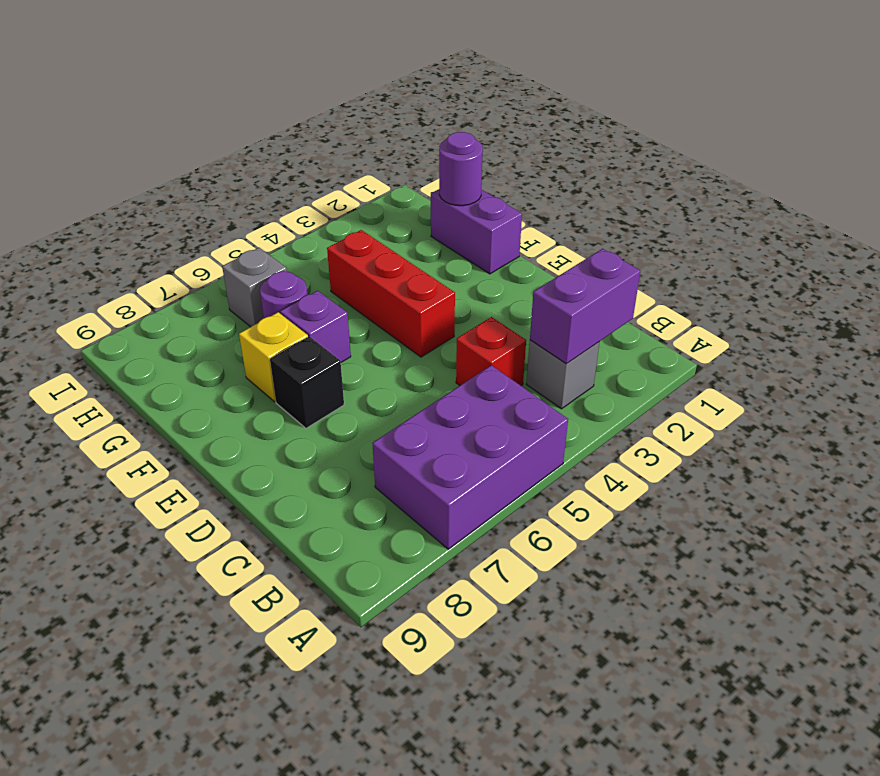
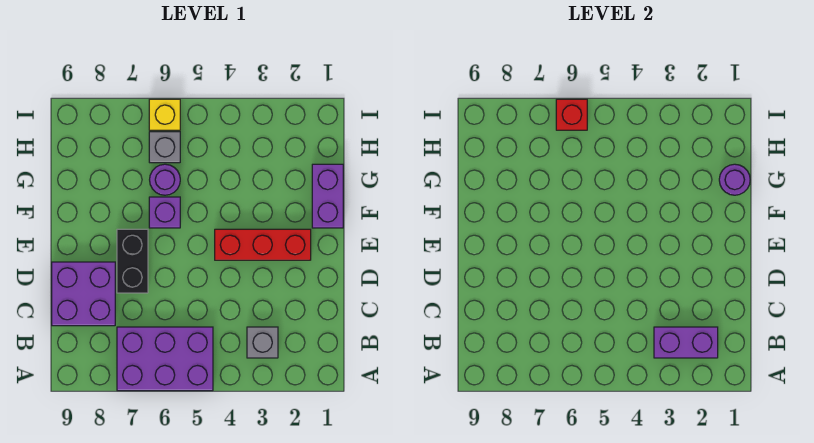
red 1x1 brick [456,317,526,386] -> red 1x1 brick moved to [556,99,587,130]
none -> purple 2x2 brick [52,262,115,326]
red 1x3 brick [327,230,455,357] -> red 1x3 brick turned to [215,229,311,260]
black 1x1 brick [270,336,344,428] -> black 1x2 brick [117,229,148,293]
yellow 1x1 brick [239,312,308,402] -> yellow 1x1 brick moved to [149,99,180,130]

